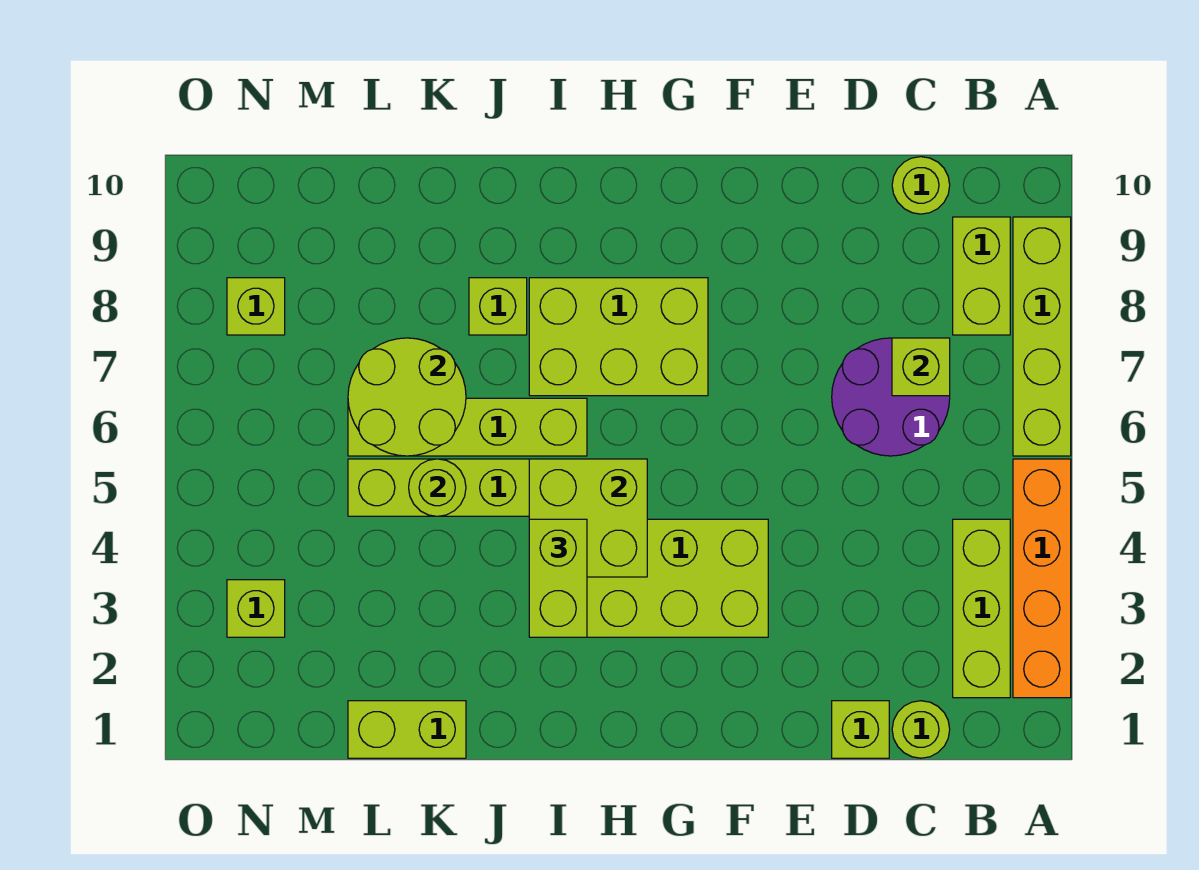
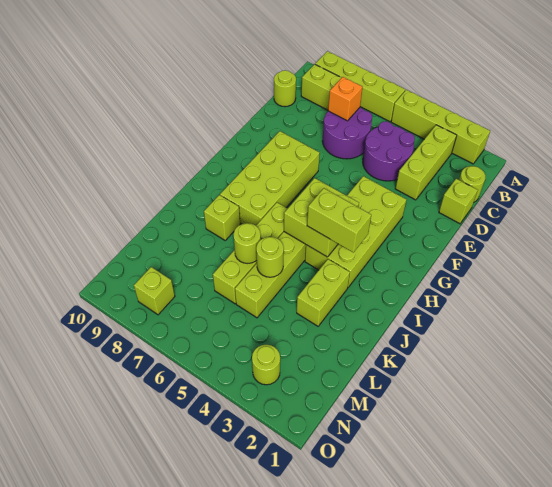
orange 1x4 brick [1013,459,1071,698] -> lime 1x4 brick [391,90,490,164]
lime 1x3 brick [953,519,1010,698] -> lime 1x3 brick turned to [395,125,457,200]
none -> purple 2x2 round brick [363,121,415,181]
lime 1x1 brick [892,338,950,396] -> orange 1x1 brick [328,77,362,121]
lime 2x3 brick [529,278,708,396] -> lime 2x4 brick [220,131,320,226]
lime 1x2 brick [348,701,466,758] -> lime 1x2 brick moved to [297,259,350,326]
lime 2x2 round brick [348,338,466,456] -> lime 1x1 round brick [233,223,261,263]
lime 1x1 brick [227,580,285,637] -> lime 1x1 round brick [252,345,280,385]

